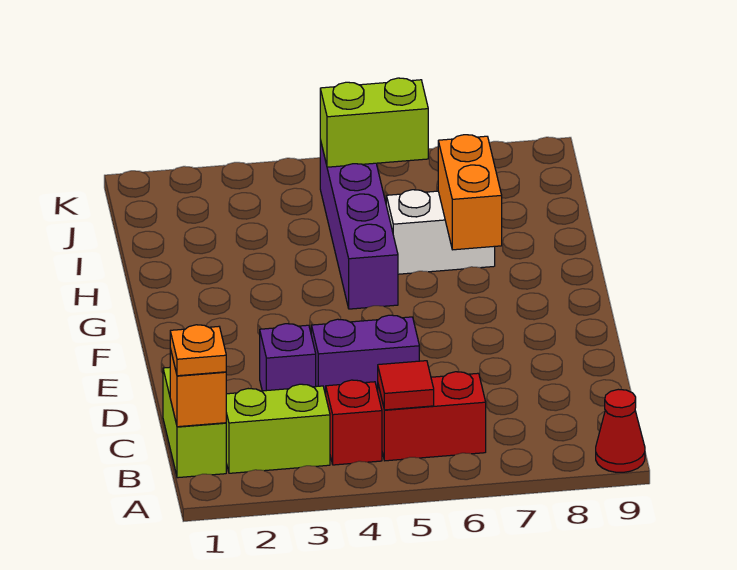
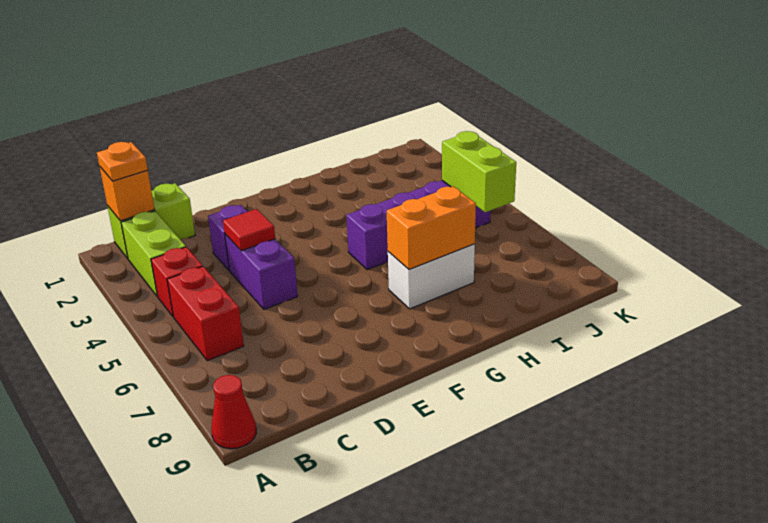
red 1x1 tile [378,361,434,410] -> red 1x1 tile moved to [223,209,275,251]
white 1x2 brick [386,190,495,274] -> white 1x2 brick turned to [388,244,475,309]

